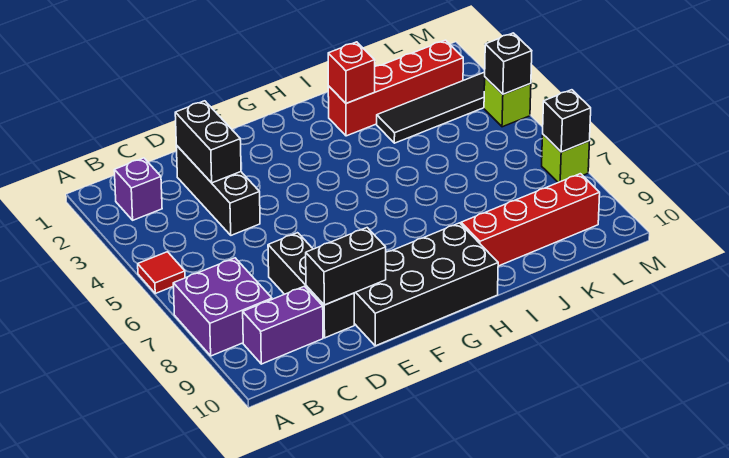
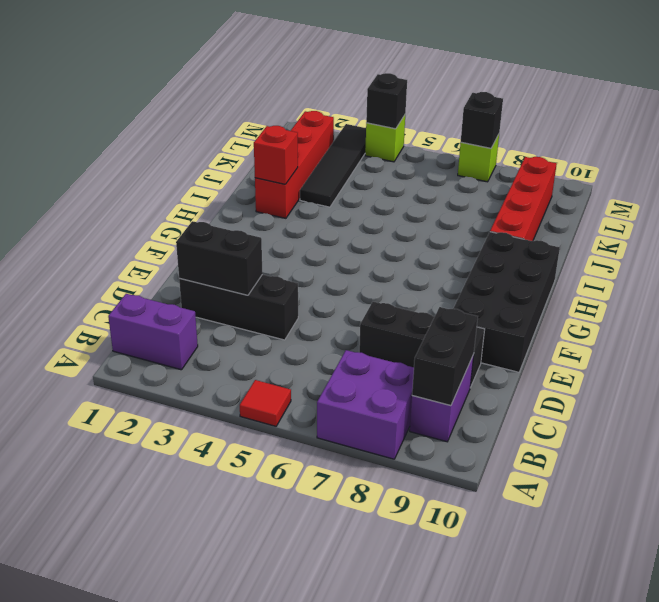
purple 1x1 brick [114,158,162,220] -> purple 1x2 brick [108,294,198,370]
black 1x2 brick [306,228,386,305] -> black 1x2 brick moved to [412,307,478,406]

